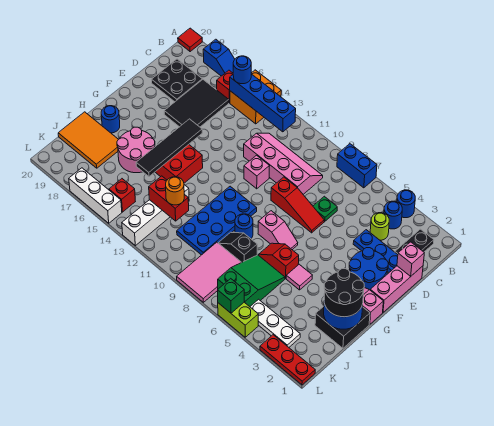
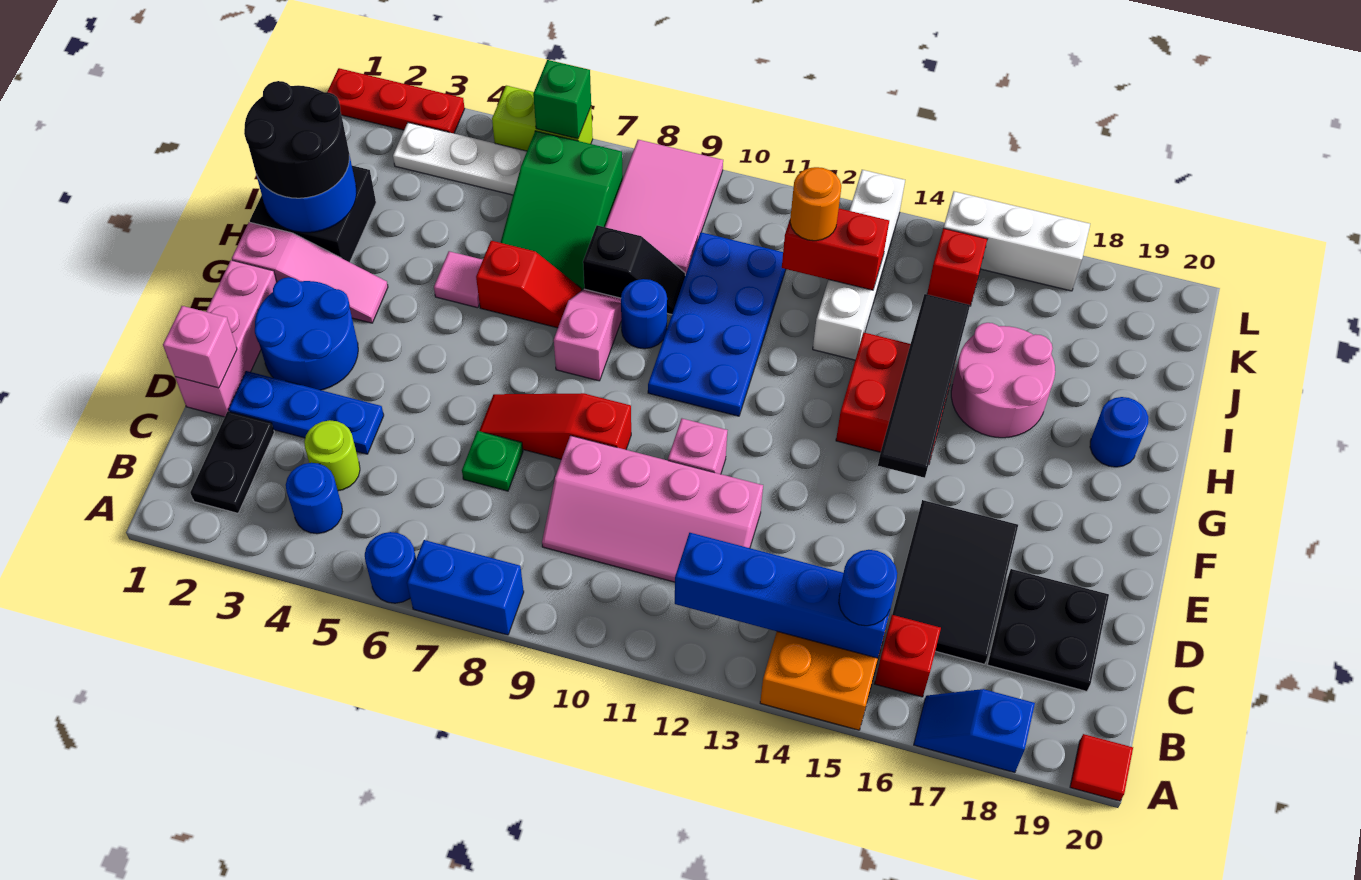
blue 1x1 round brick [397,190,415,218] -> blue 1x1 round brick moved to [365,532,416,603]
pink 1x2 slope [258,211,298,250] -> pink 1x2 slope turned to [554,289,621,381]
orange 2x3 tile [58,112,118,168] -> none

